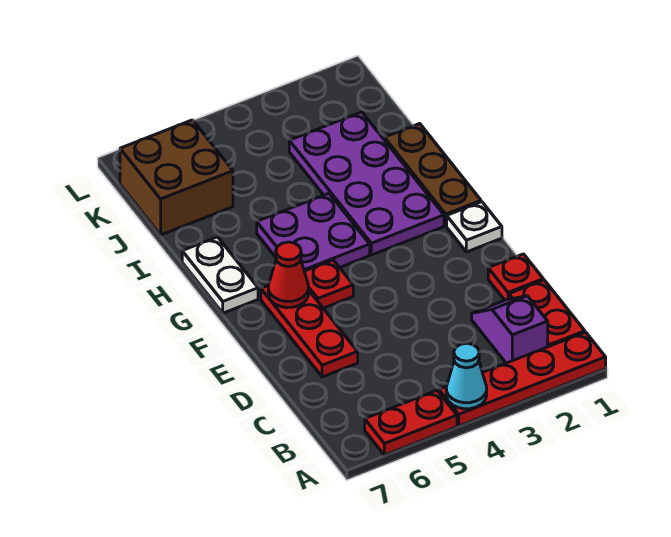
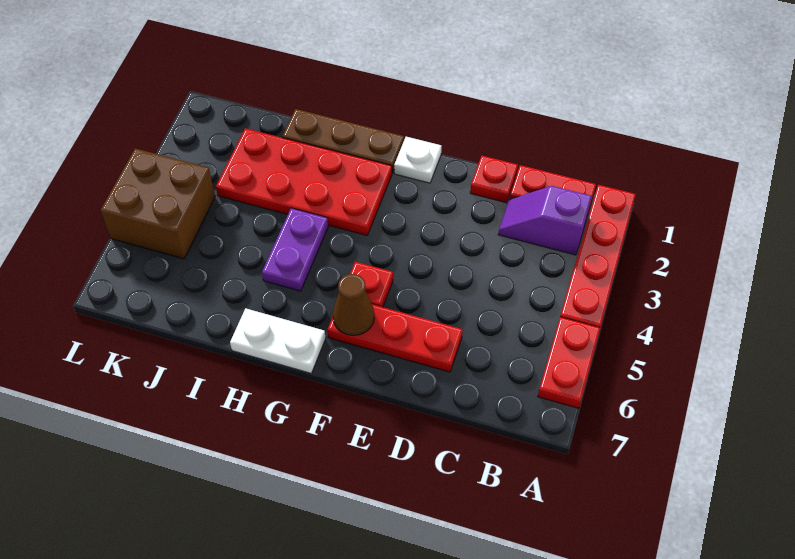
cyan 1x1 cone [446,343,487,409] -> none
red 1x1 cone [268,242,309,308] -> brown 1x1 cone [333,274,374,335]
purple 2x4 plate [289,112,444,255] -> red 2x4 plate [216,128,392,235]
purple 2x2 plate [257,193,370,271] -> purple 1x2 plate [262,208,328,291]
brown 2x2 brick [120,120,233,235] -> brown 2x2 brick moved to [101,148,215,259]

